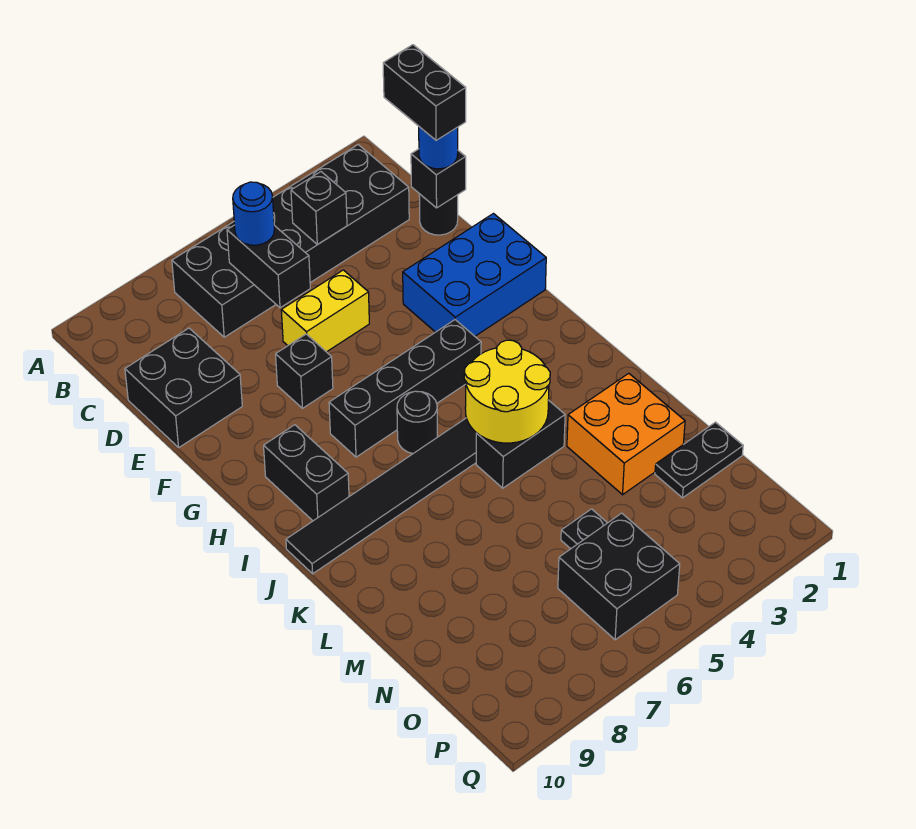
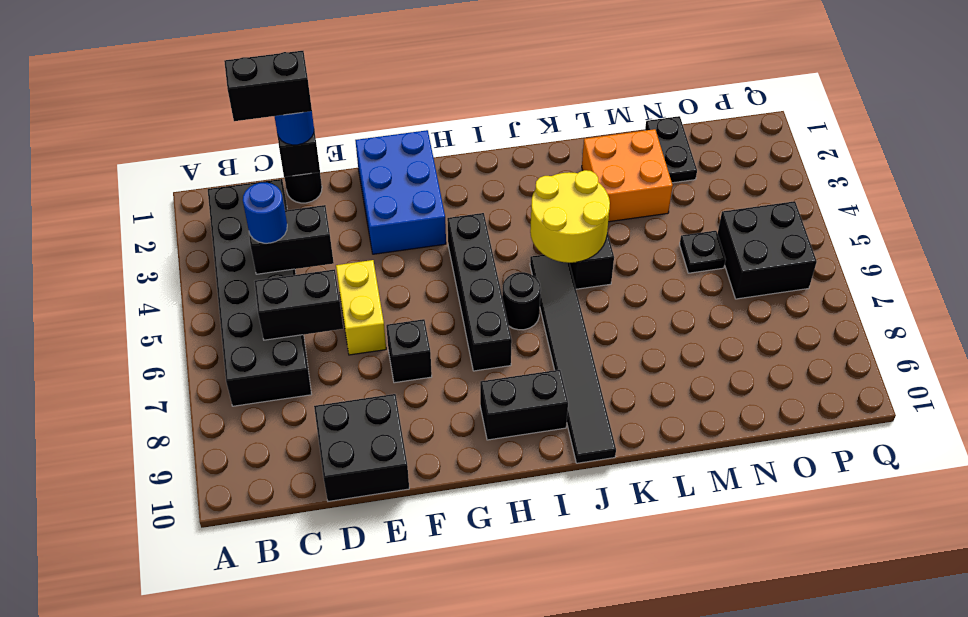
black 1x1 brick [291,172,347,244] -> black 1x2 brick [249,205,334,274]
blue 1x1 round brick [233,182,274,245] -> blue 1x1 round brick moved to [243,183,287,243]

